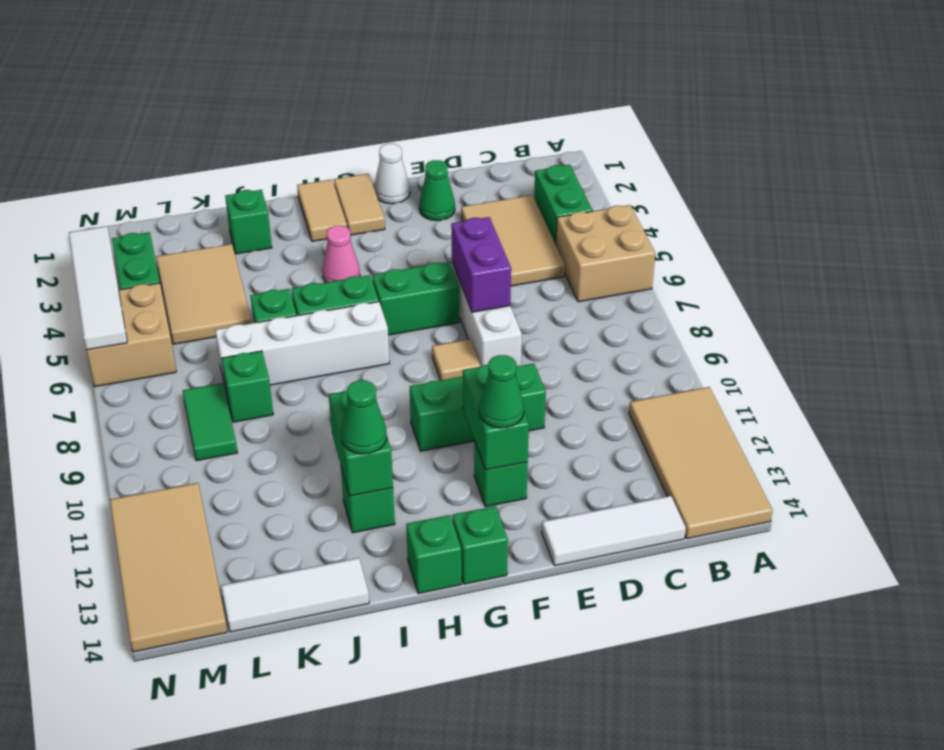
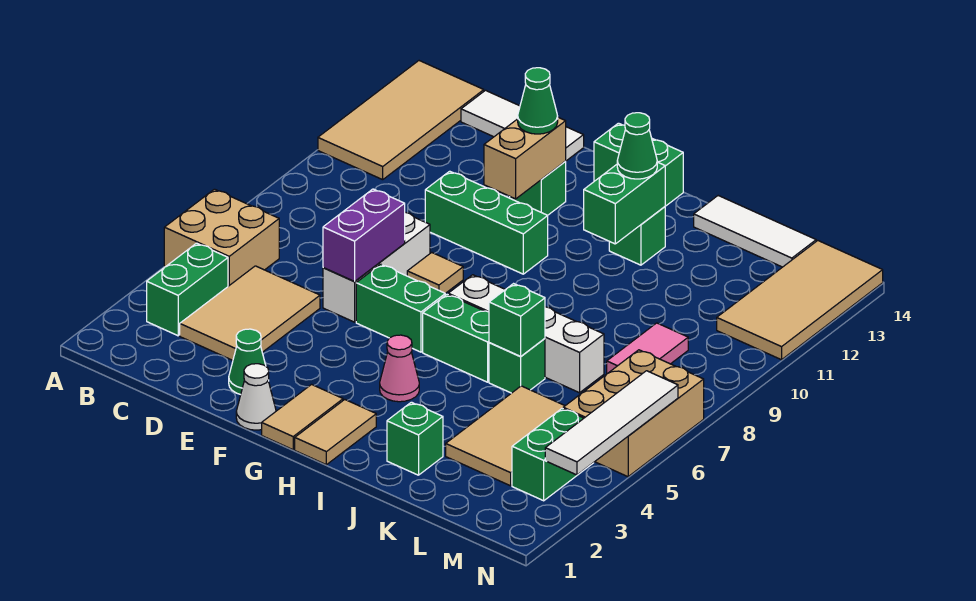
green 1x2 brick [463,365,529,470] -> tan 1x2 brick [484,117,566,199]
green 1x1 brick [222,351,273,422] -> green 1x1 brick moved to [489,284,545,357]
green 1x2 tile [183,383,238,461] -> pink 1x2 tile [607,323,688,374]
tan 2x2 brick [87,283,176,387] -> tan 2x3 brick [563,350,704,477]

